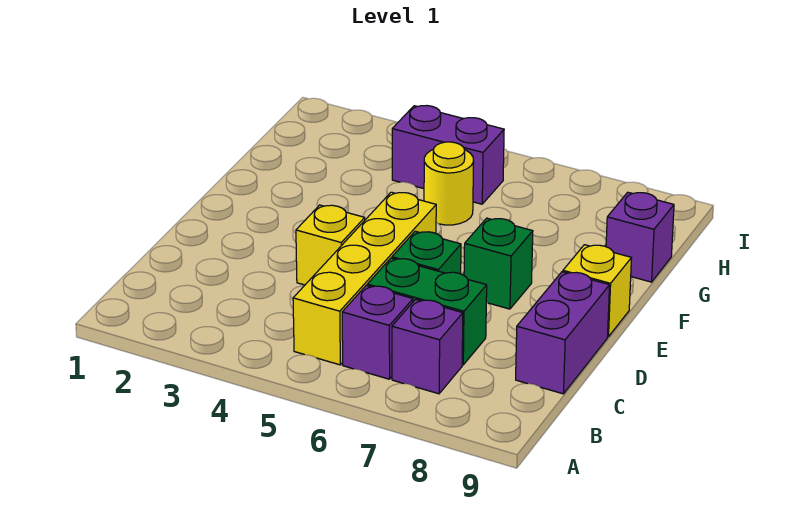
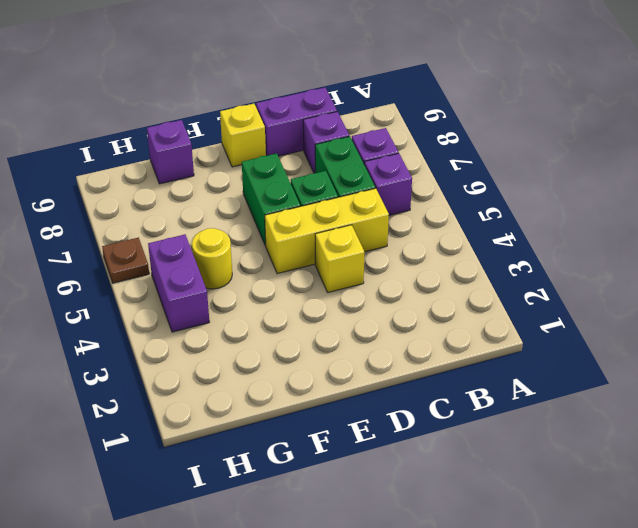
yellow 1x4 brick [293,192,436,365] -> yellow 1x3 brick [265,188,389,274]
none -> purple 1x1 brick [303,112,349,173]
green 1x1 brick [464,218,533,309] -> green 1x2 brick [242,153,300,245]
none -> brown 1x1 plate [102,238,149,283]

